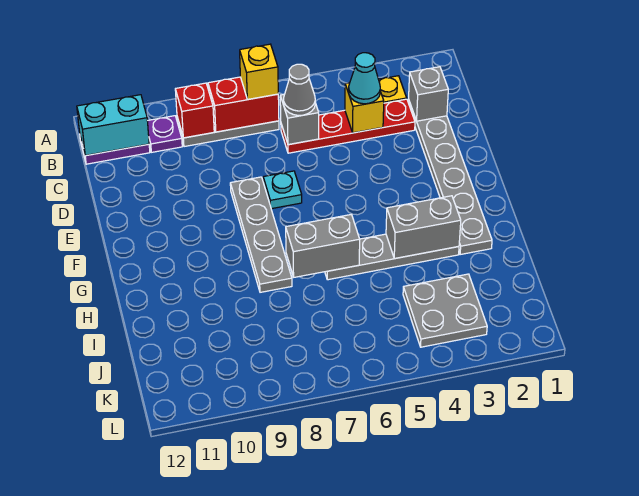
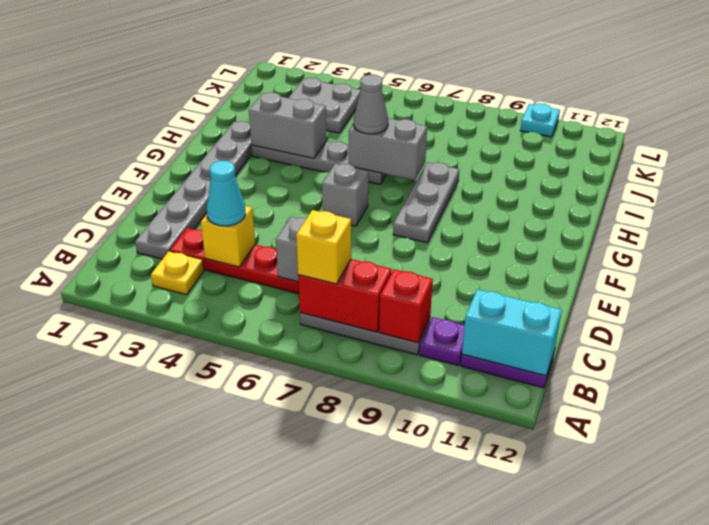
grey 1x1 brick [409,67,448,121] -> grey 1x1 brick moved to [322,163,368,226]
grey 1x1 cone [284,64,315,115] -> grey 1x1 cone moved to [354,75,388,134]
cyan 1x1 plate [263,171,302,209] -> cyan 1x1 plate moved to [520,104,560,137]
grey 1x4 plate [230,177,292,292] -> grey 1x3 plate [393,162,459,243]

